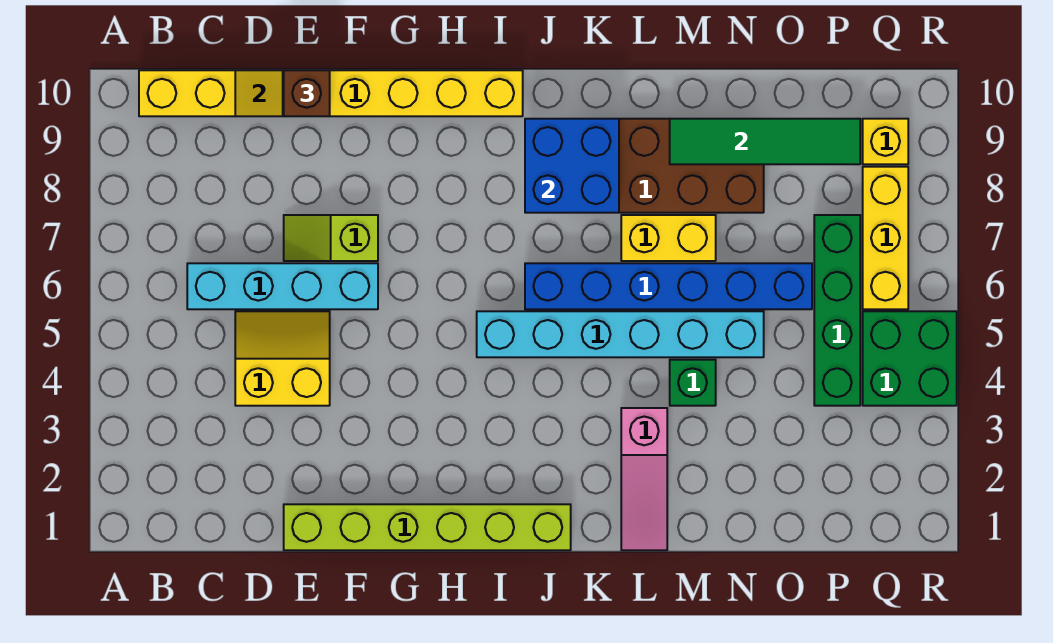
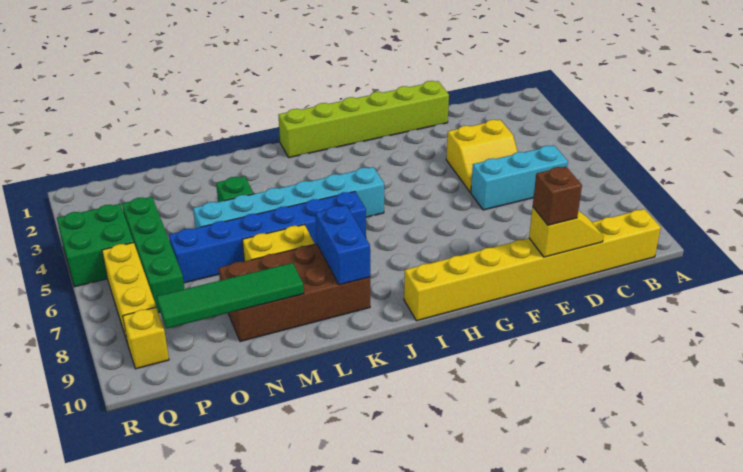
cyan 1x4 brick [187,263,378,309] -> cyan 1x3 brick [471,146,568,210]
lime 1x2 slope [284,215,378,261] -> none
blue 2x2 brick [525,119,619,213] -> blue 1x2 brick [316,205,370,285]
pink 1x3 slope [621,408,667,550] -> none

